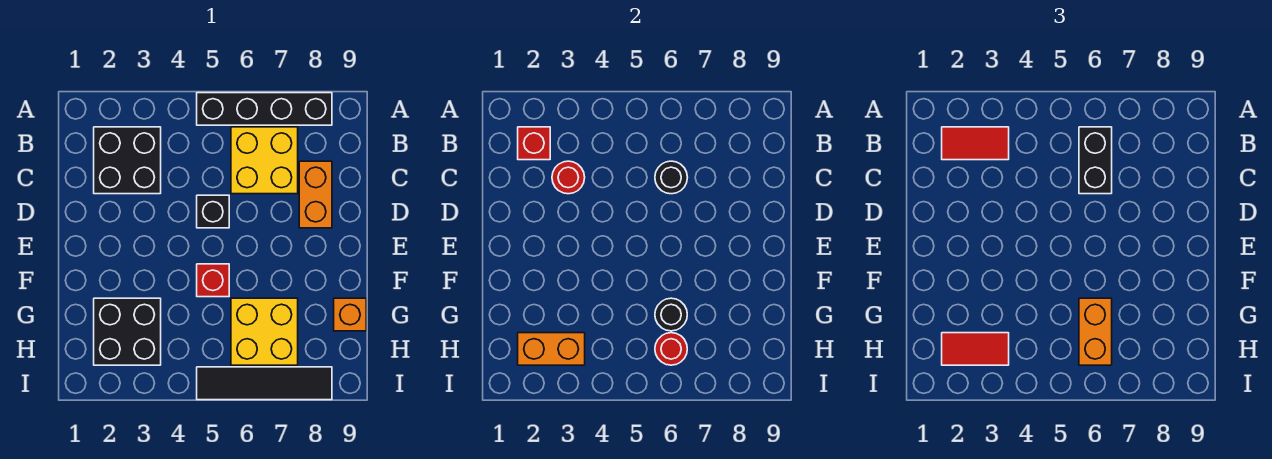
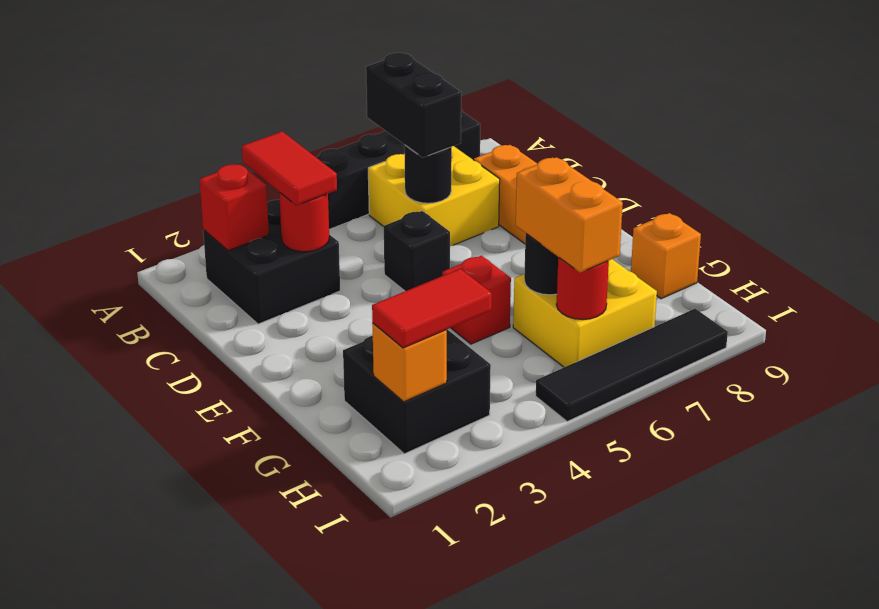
red 1x2 tile [942,127,1009,160] -> red 1x2 tile turned to [242,131,337,206]
orange 1x2 brick [518,333,585,365] -> orange 1x1 brick [372,323,447,402]

